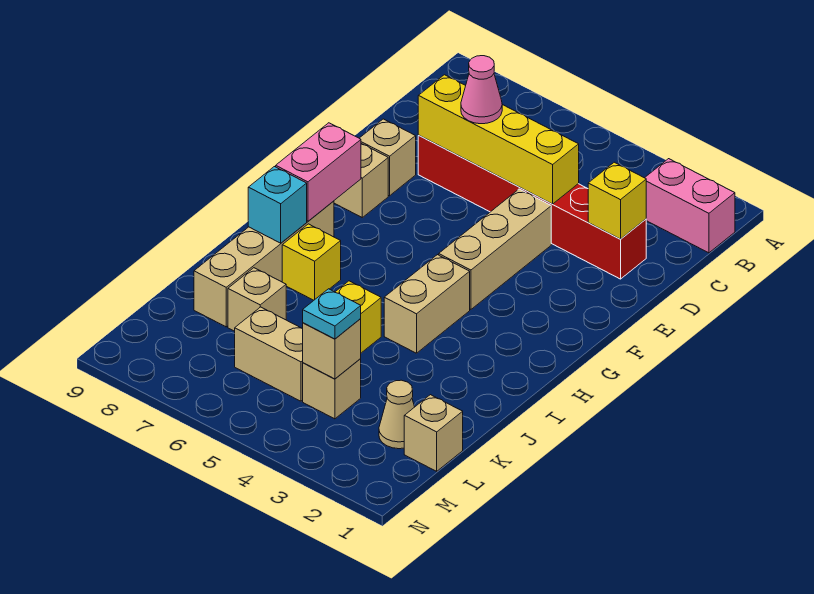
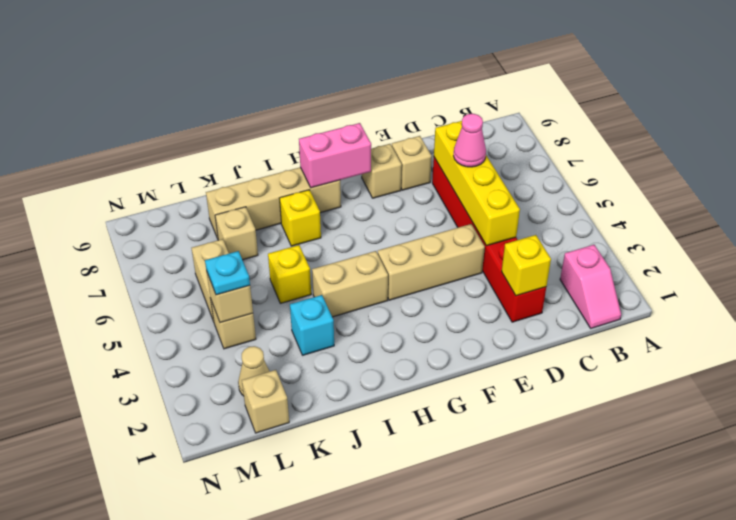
pink 1x2 brick [645,159,735,253] -> pink 1x2 slope [560,245,621,328]
cyan 1x1 brick [248,167,307,243] -> cyan 1x1 brick moved to [290,295,334,355]

